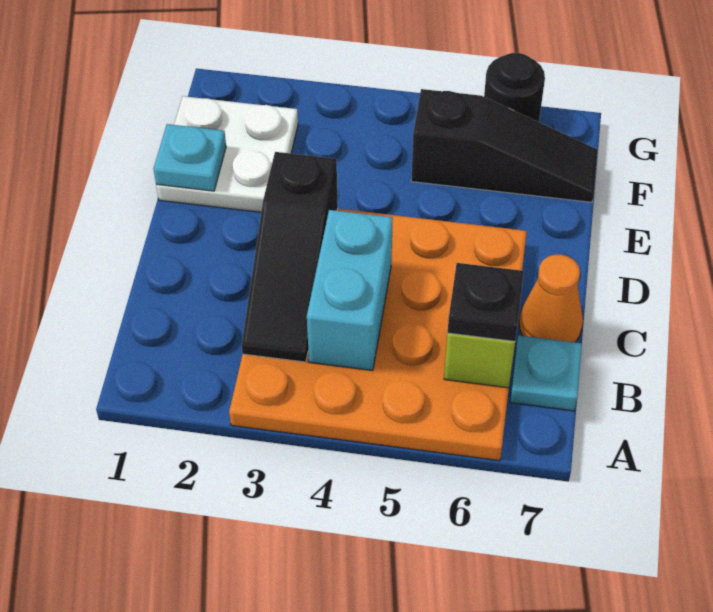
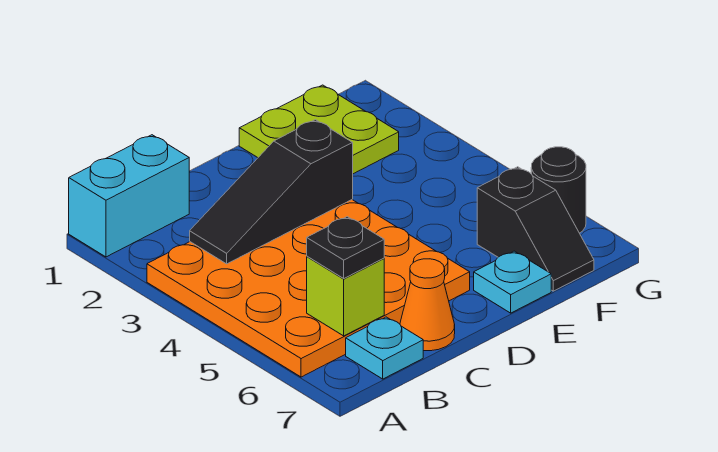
cyan 1x2 brick [307,210,393,371] -> cyan 1x2 brick moved to [69,135,189,257]
white 2x2 plate [156,96,298,212] -> lime 2x2 plate [239,85,399,174]
cyan 1x1 plate [154,124,226,191] -> cyan 1x1 plate moved to [474,251,551,313]
black 1x3 slope [411,89,598,202] -> black 1x2 slope [477,167,594,291]

